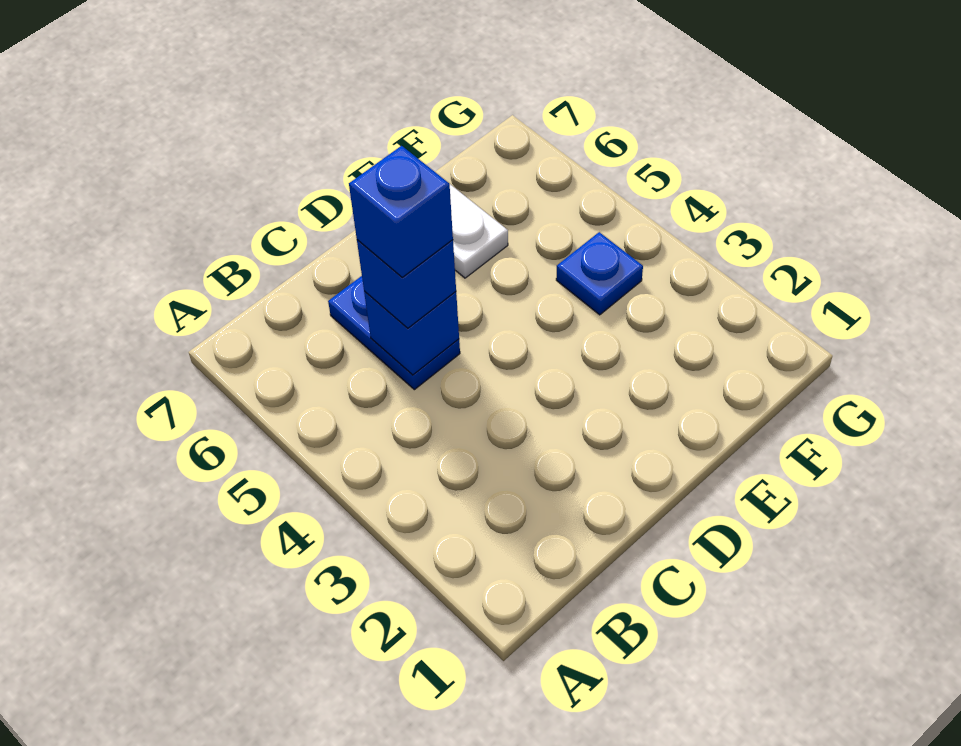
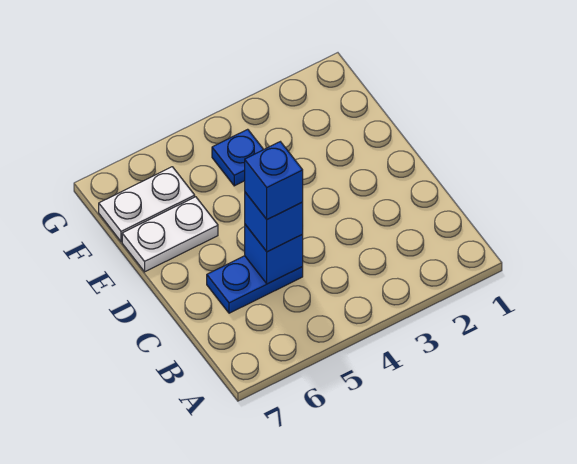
none -> white 1x2 plate [99,167,195,242]

